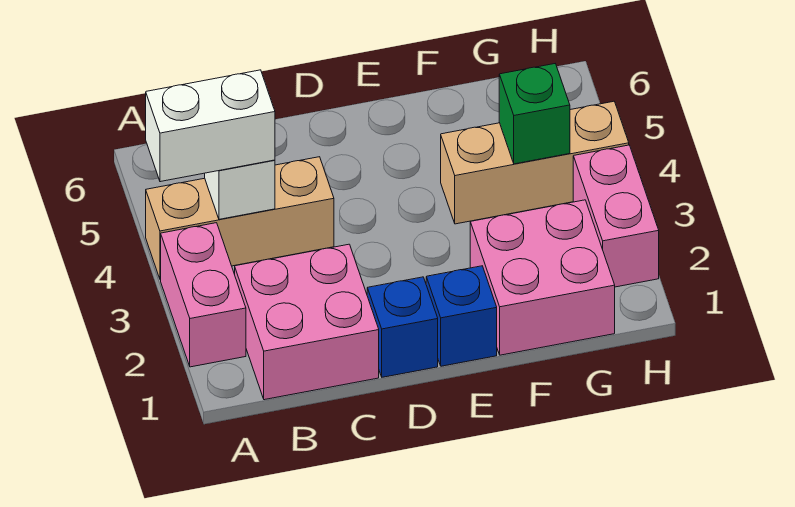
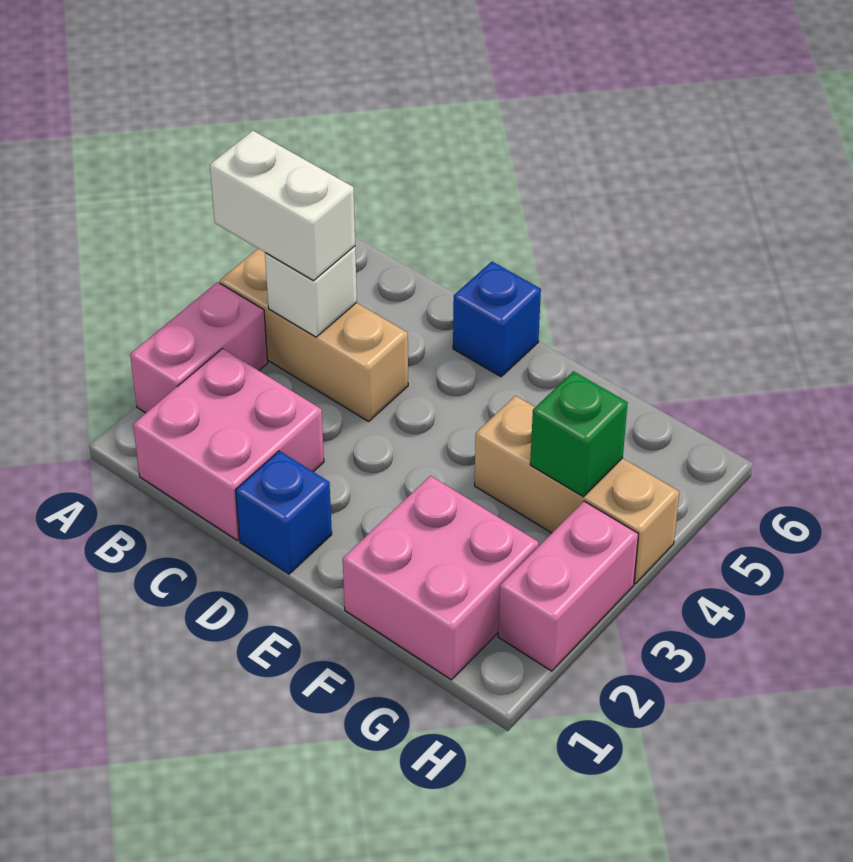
blue 1x1 brick [426,266,497,366] -> blue 1x1 brick moved to [453,262,541,377]

